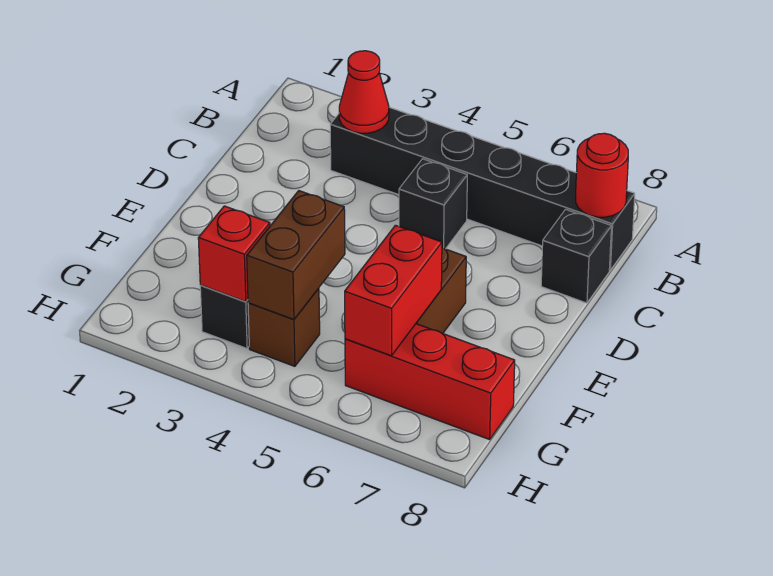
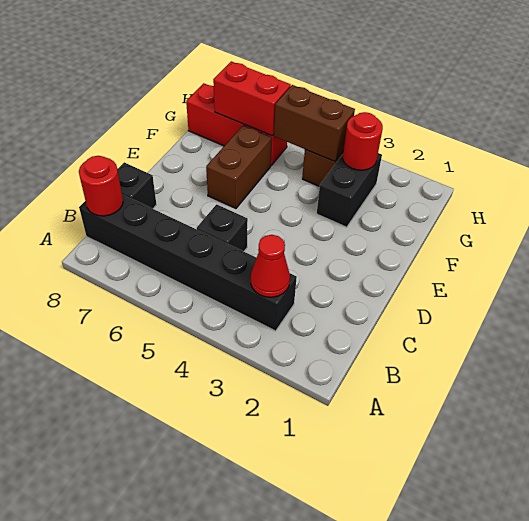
brown 1x2 brick [247,191,345,320] -> brown 1x2 brick turned to [274,85,355,161]
red 1x2 brick [345,225,442,356] -> red 1x2 brick turned to [213,61,291,136]
red 1x1 brick [198,206,270,302] -> red 1x1 round brick [343,112,383,170]

